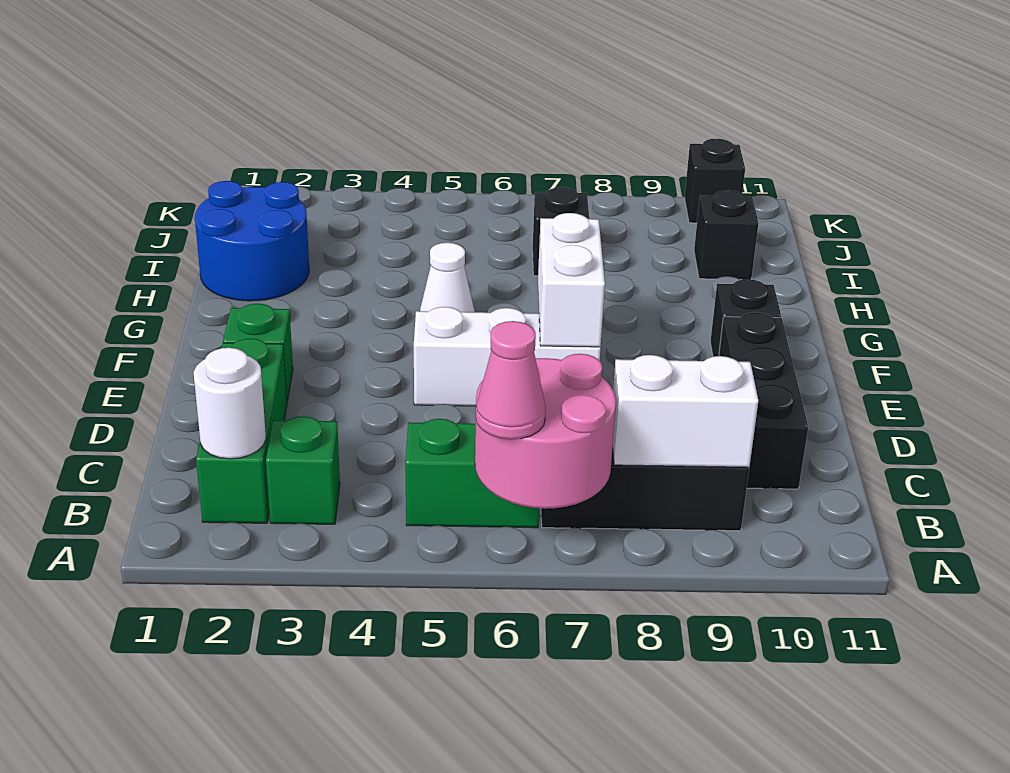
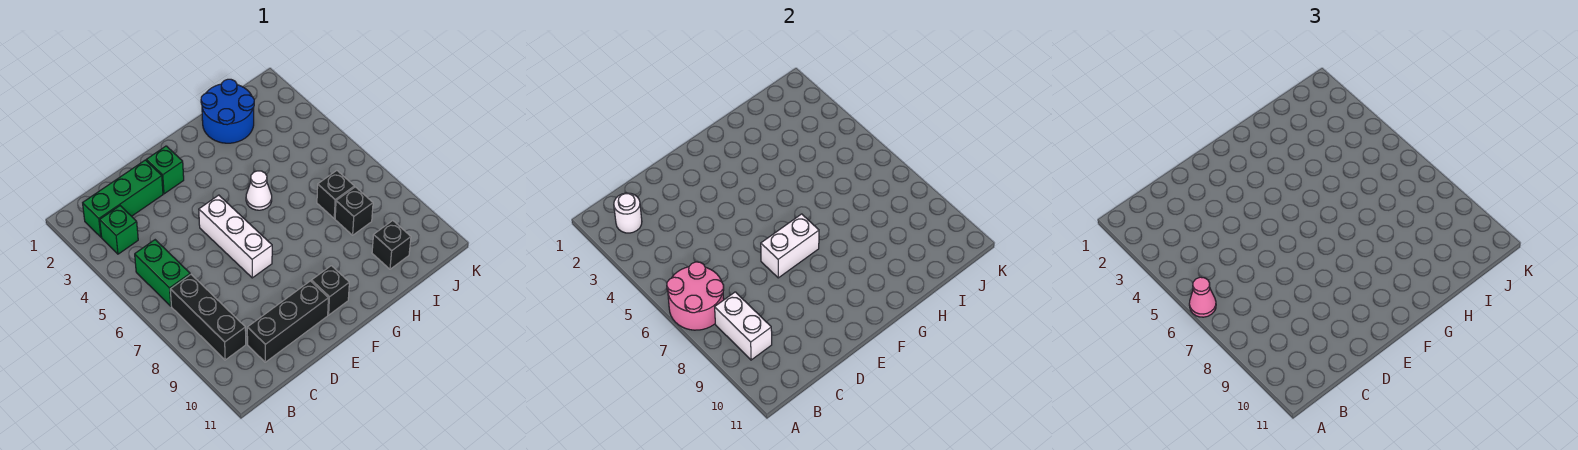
black 1x1 brick [685,138,745,223] -> black 1x1 brick moved to [335,187,373,235]

